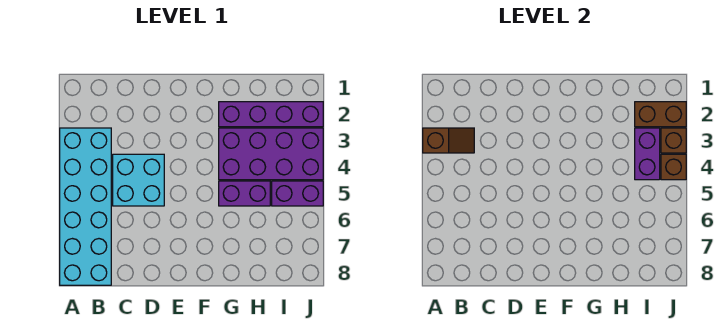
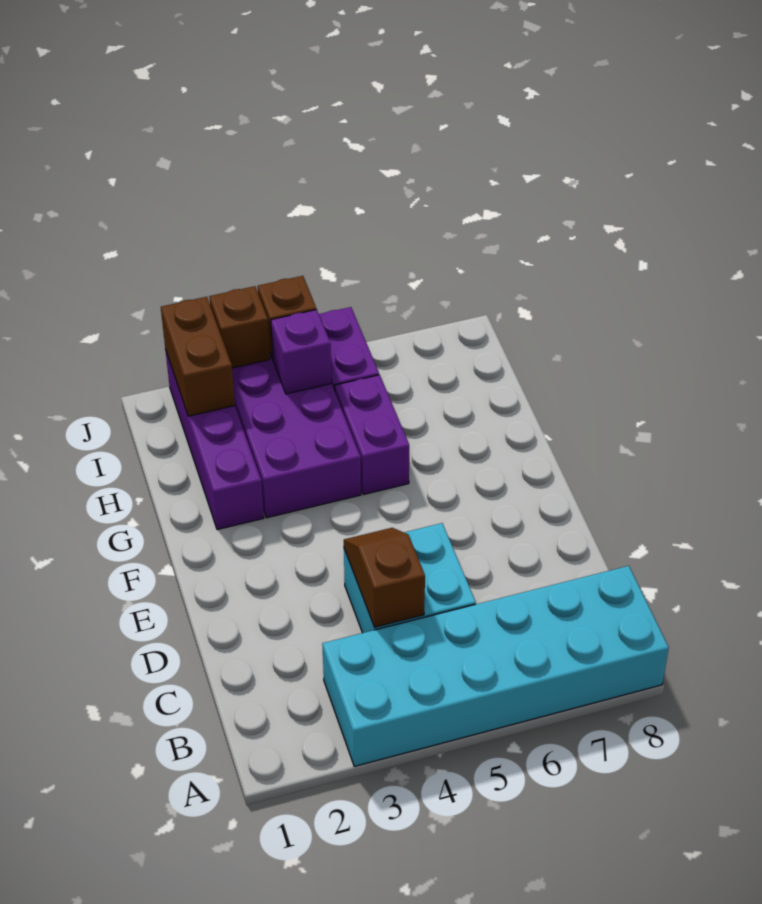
brown 1x2 slope [423,128,474,153] -> brown 1x2 slope moved to [344,528,425,627]
purple 1x2 brick [635,128,660,180] -> purple 1x1 brick [271,310,331,394]

